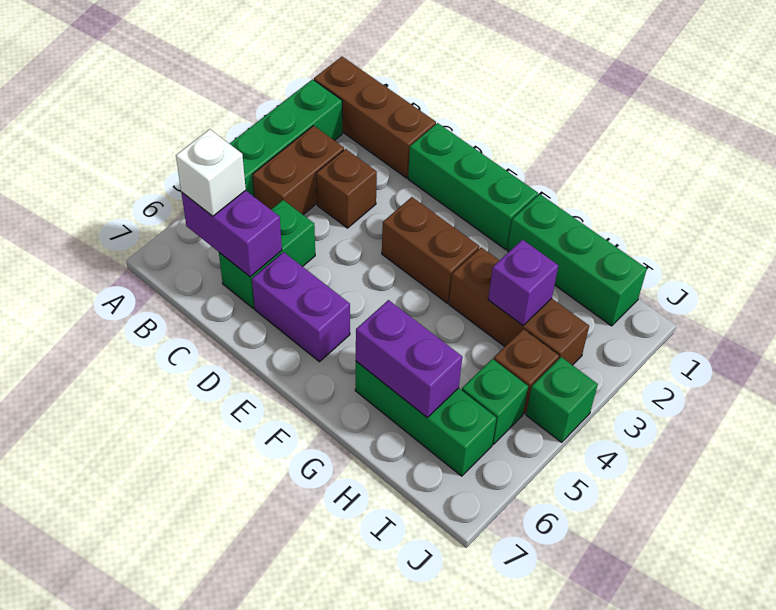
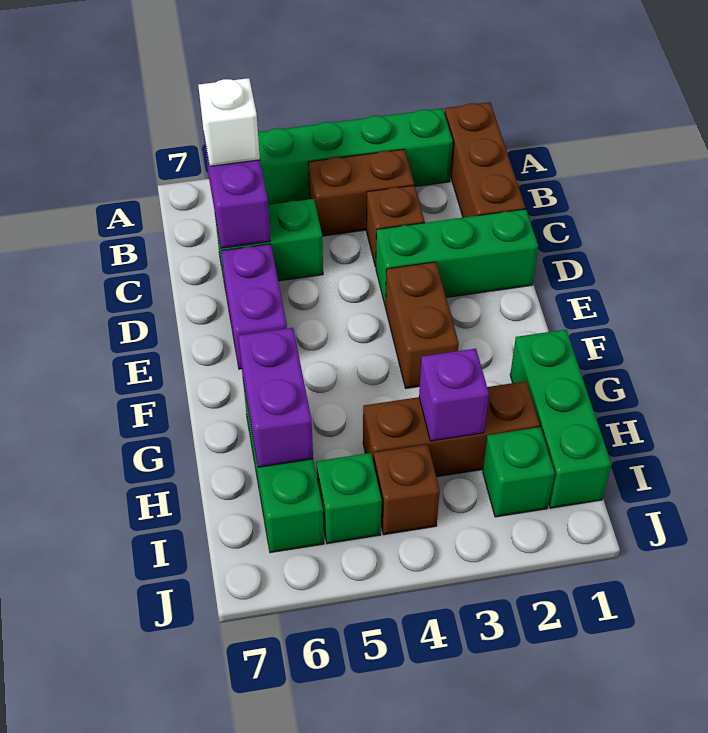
green 1x3 brick [408,123,538,250] -> green 1x3 brick turned to [376,209,538,306]
brown 1x3 brick [449,247,589,365] -> brown 1x3 brick turned to [363,381,540,477]
green 1x1 brick [526,357,598,442] -> green 1x1 brick moved to [483,427,555,517]

